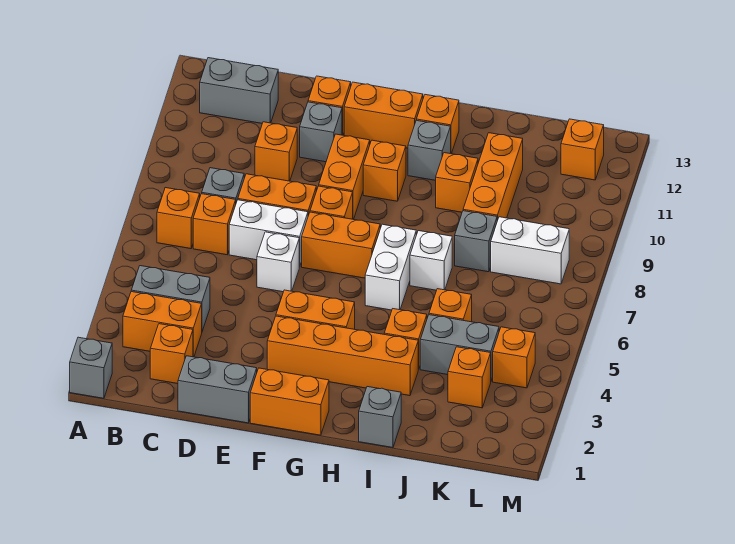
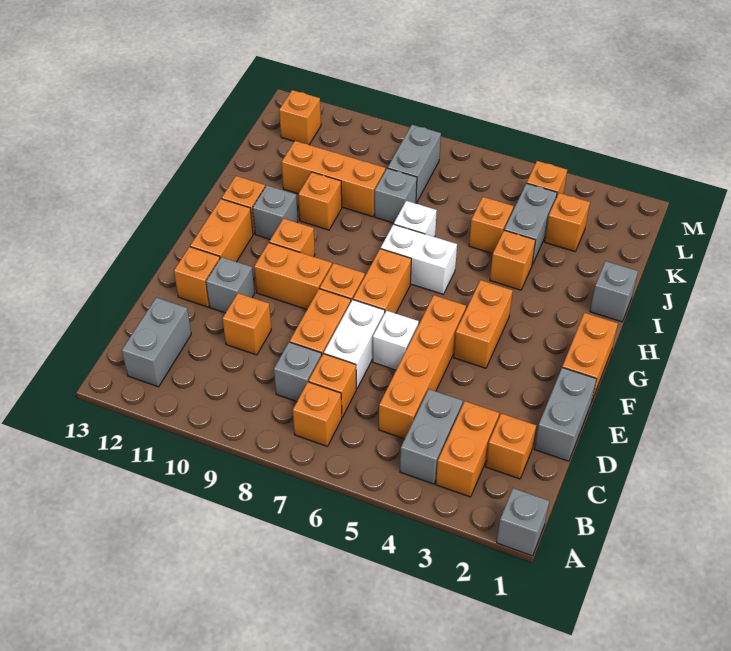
orange 1x4 brick [267,316,418,396] -> orange 1x4 brick moved to [379,295,466,439]
white 1x2 brick [491,217,569,284] -> grey 1x2 brick [388,125,441,203]

